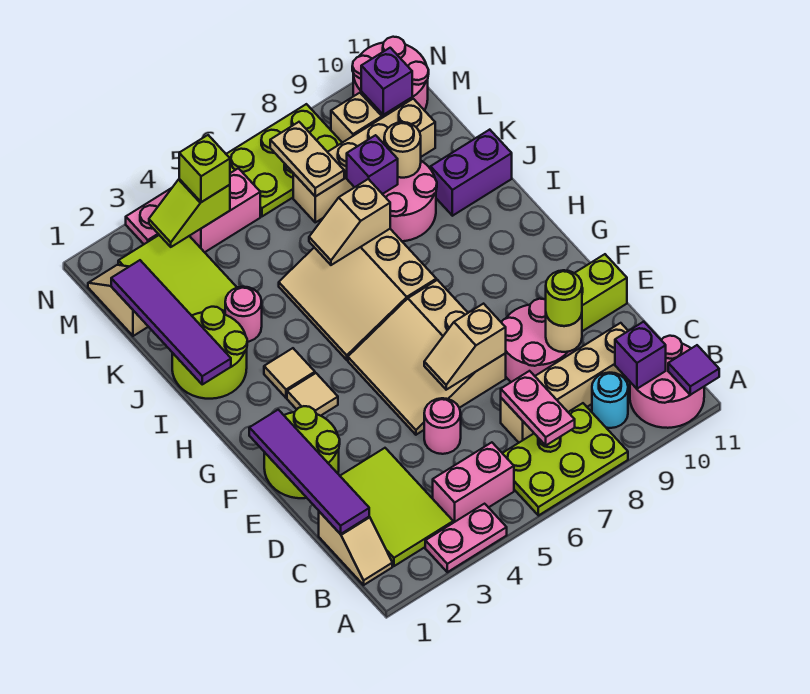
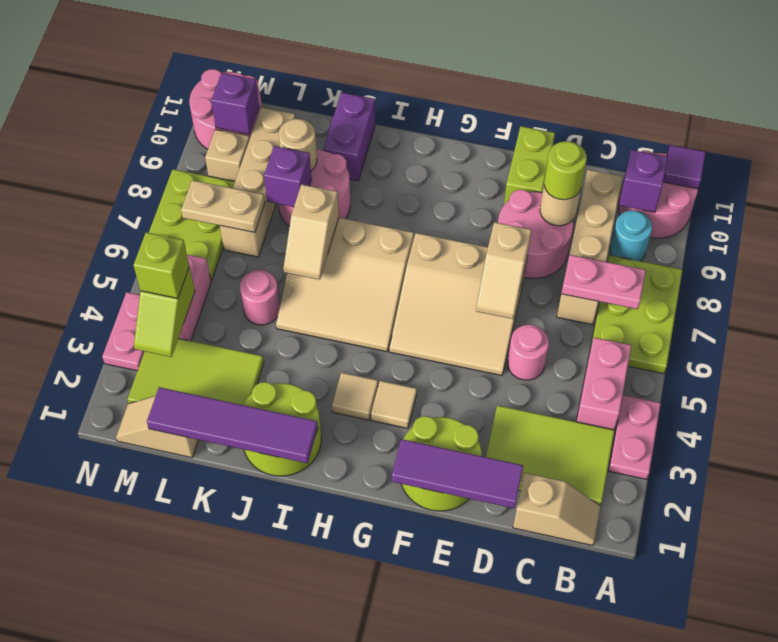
purple 1x4 tile [249,410,369,534] -> purple 1x3 tile [392,439,523,508]
pink 1x1 round brick [225,287,262,342] -> pink 1x1 round brick moved to [240,270,280,325]

